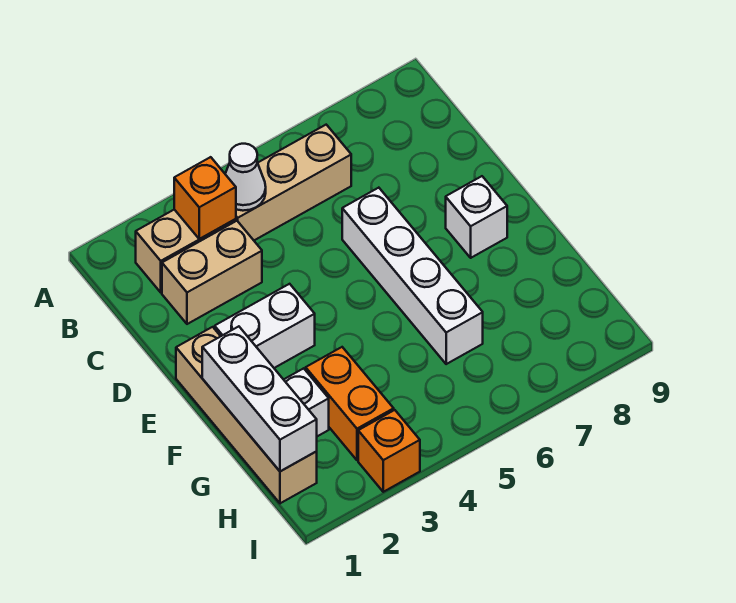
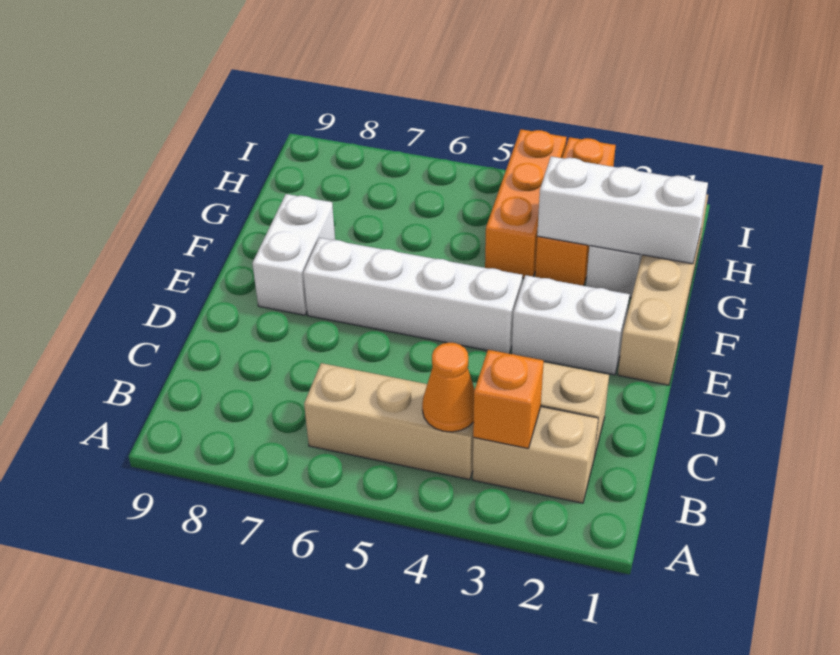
white 1x1 cone [225,144,266,211] -> orange 1x1 cone [422,343,475,432]
white 1x4 brick [342,188,483,364] -> white 1x4 brick turned to [303,238,522,354]
white 1x1 brick [446,176,507,258] -> white 1x2 brick [252,194,335,315]
white 1x3 brick [202,326,317,471] -> white 1x3 brick turned to [537,156,708,264]
none -> orange 1x3 brick [485,129,567,278]

